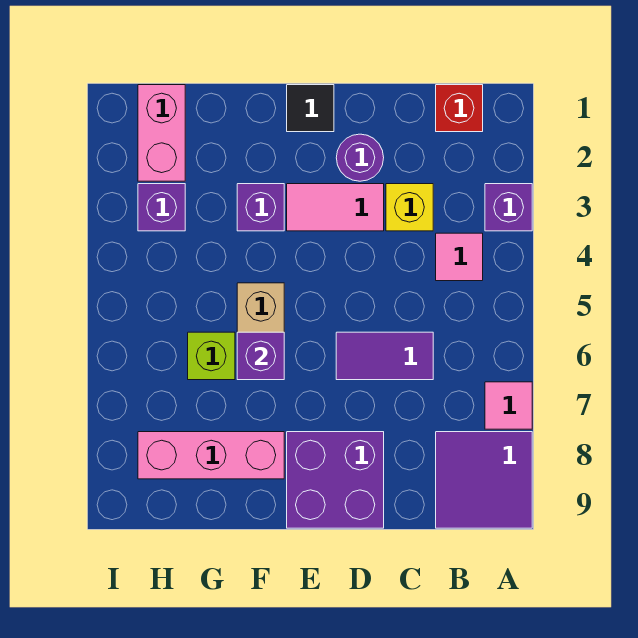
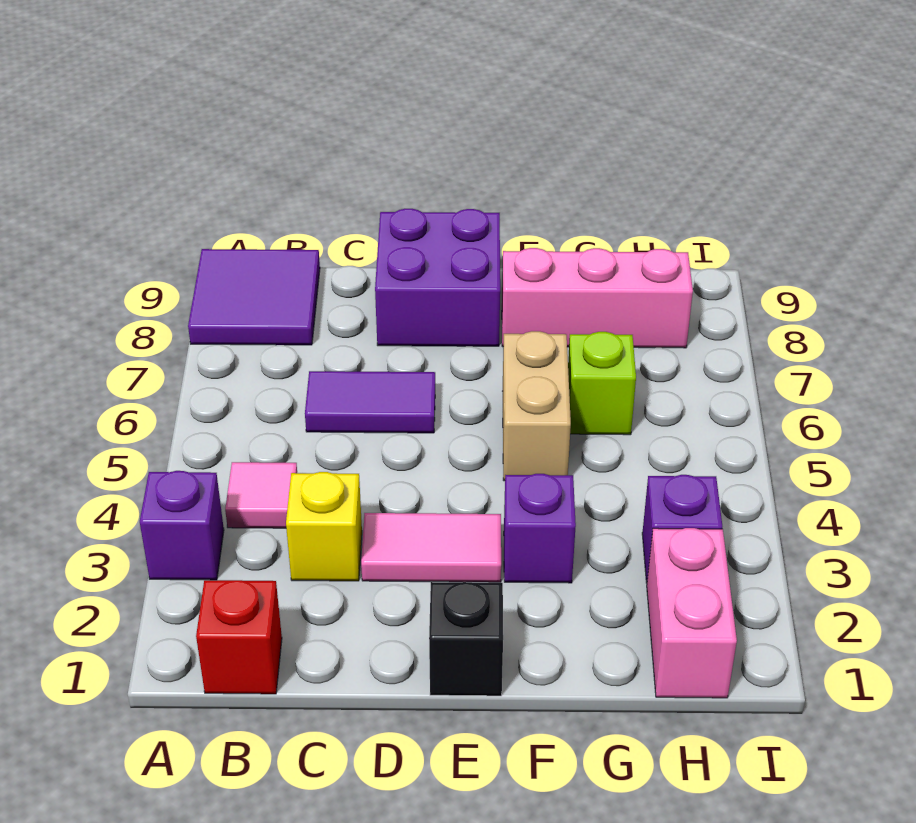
pink 1x1 tile [485,382,532,429] -> none
purple 1x1 round brick [336,134,384,181] -> none
black 1x1 tile [287,85,334,132] -> black 1x1 brick [429,582,503,696]
purple 1x1 brick [237,332,284,380] -> none

